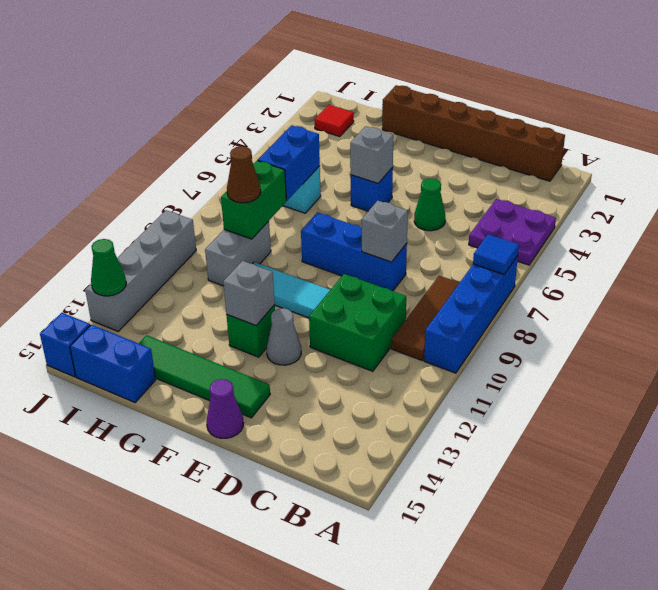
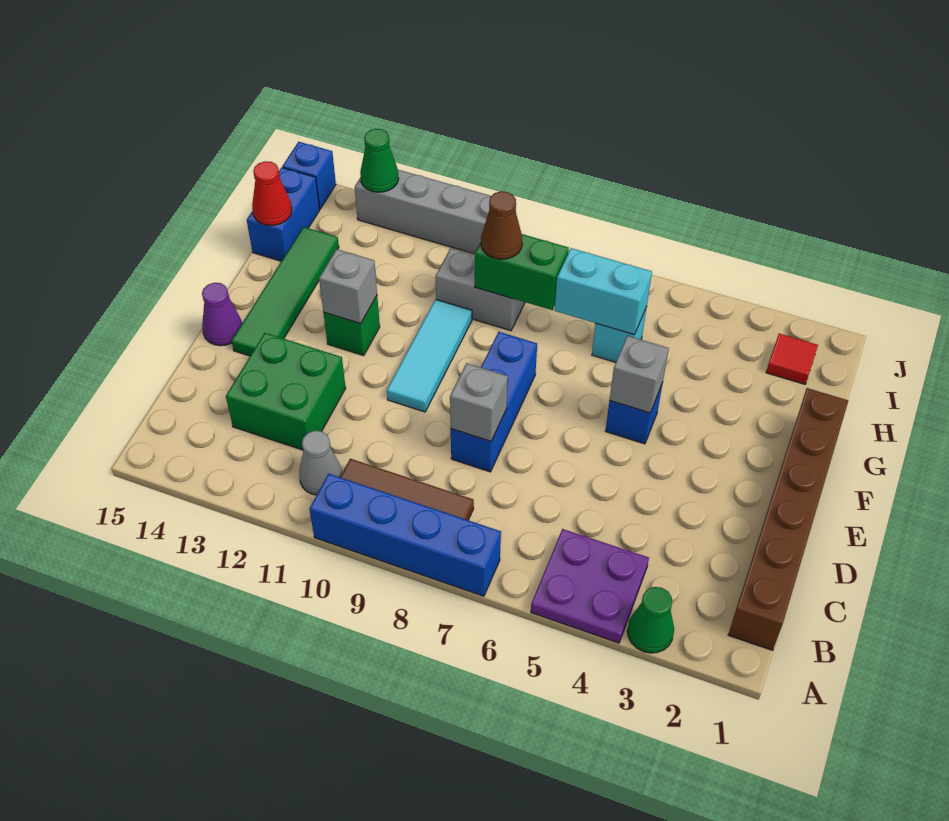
blue 1x1 tile [473,234,519,274] -> none
green 2x2 brick [309,274,406,371] -> green 2x2 brick moved to [226,333,346,450]
green 1x1 cone [414,178,445,231] -> green 1x1 cone moved to [627,587,674,653]
grey 1x1 cone [267,308,301,365] -> grey 1x1 cone moved to [299,431,342,495]
blue 1x2 brick [258,125,320,201] -> cyan 1x2 brick [555,248,652,335]
none -> red 1x1 cone [252,161,292,225]

